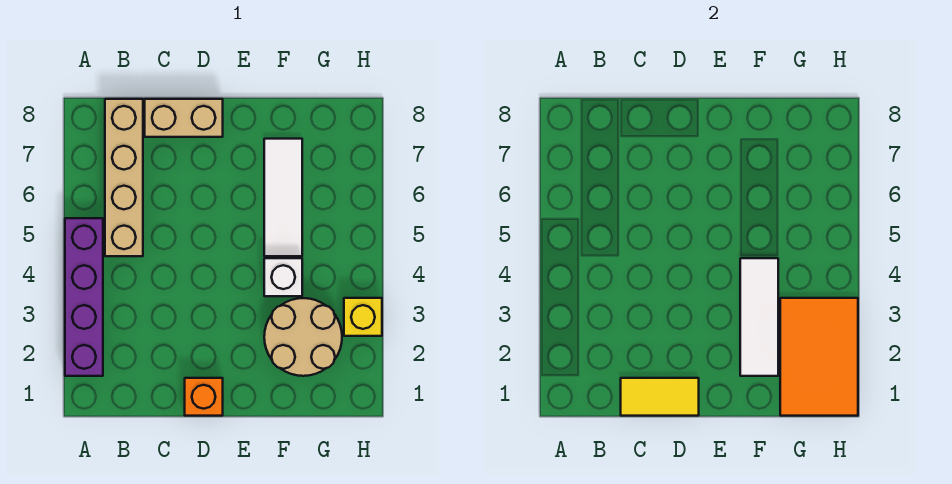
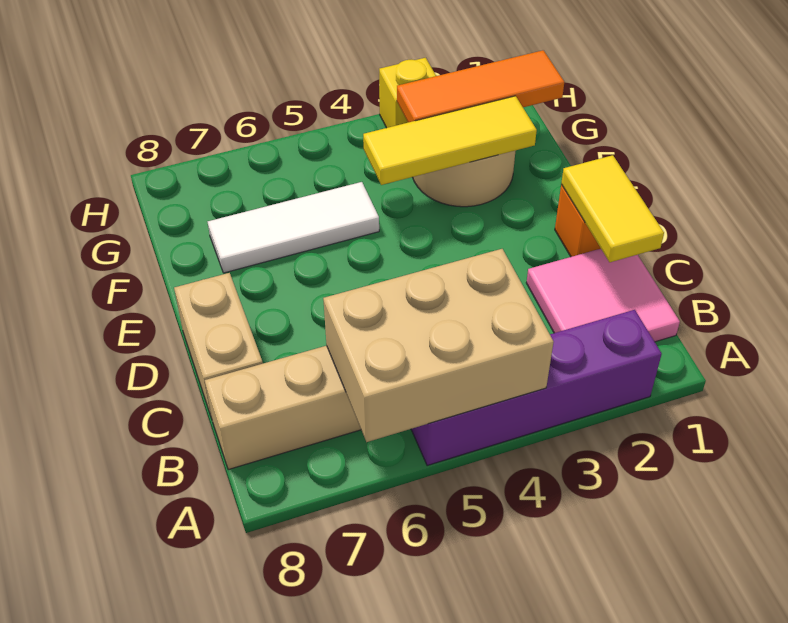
none -> tan 2x3 brick [323,249,553,442]
none -> pink 2x2 tile [526,249,680,342]
white 1x3 tile [740,258,778,376] -> yellow 1x3 tile [363,96,537,185]
white 1x1 brick [264,258,302,296] -> none
orange 2x3 tile [780,298,858,416] -> orange 1x3 tile [397,50,564,122]

